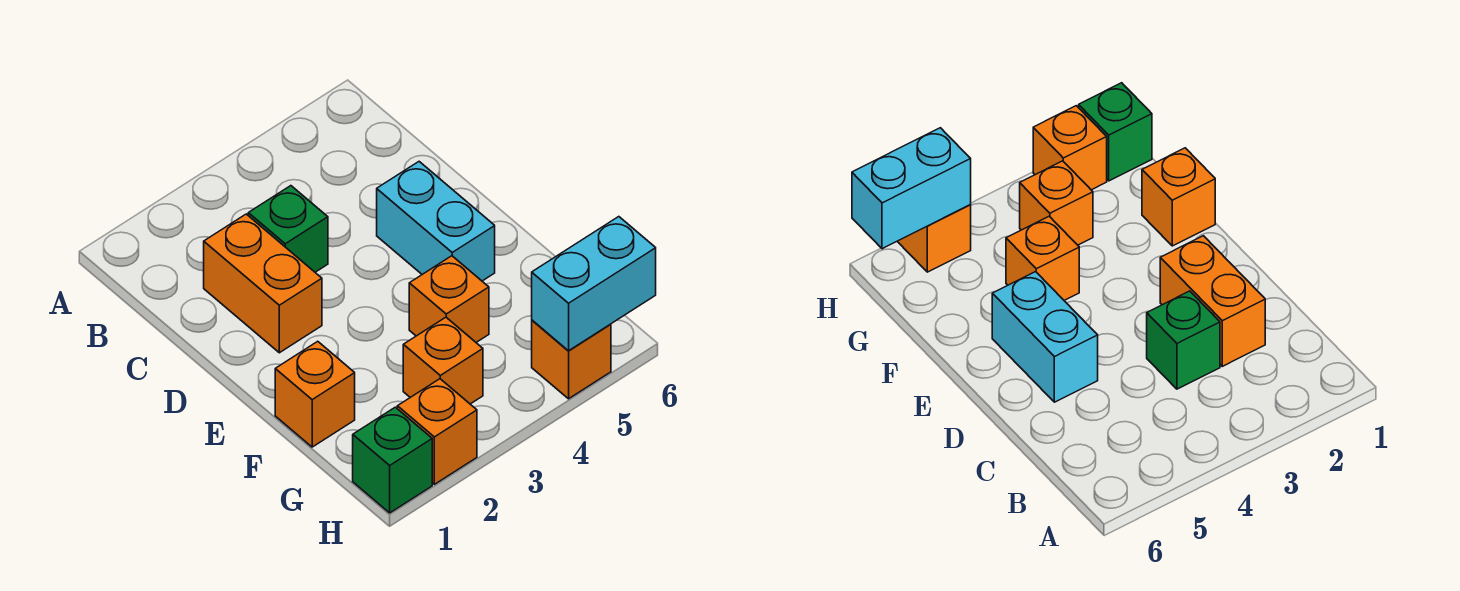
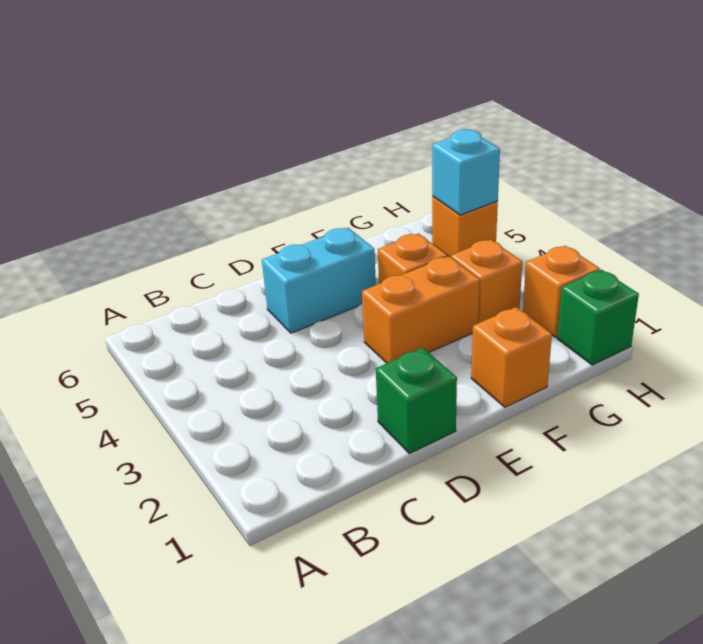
orange 1x2 brick [204,214,322,353] -> orange 1x2 brick moved to [362,256,480,363]
green 1x1 brick [248,186,328,272] -> green 1x1 brick moved to [376,348,457,454]
cyan 1x2 brick [532,217,656,351] -> cyan 1x1 brick [432,130,500,215]

